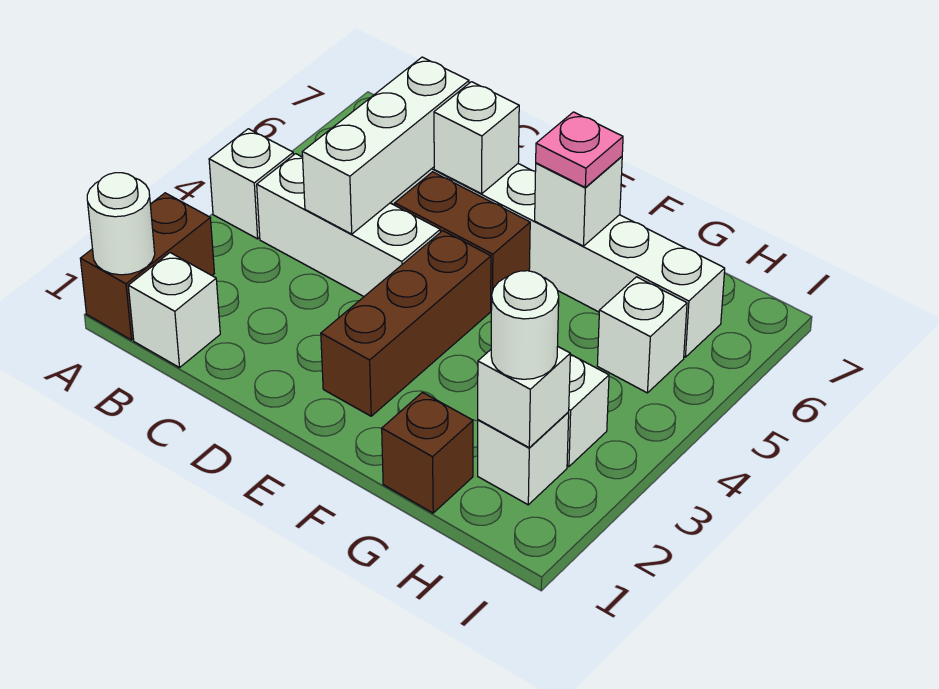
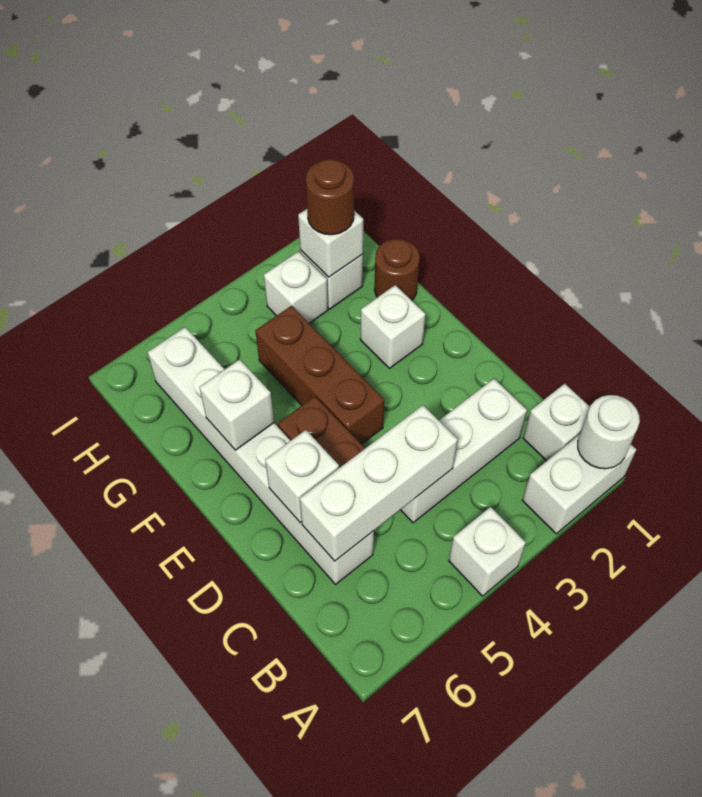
brown 1x2 brick [80,193,214,340] -> white 1x2 brick [522,434,637,534]
white 1x3 brick [257,154,440,296] -> white 1x3 brick turned to [401,379,527,523]
brown 1x3 brick [321,231,491,416] -> brown 1x3 brick turned to [255,306,384,444]
pink 1x1 plate [536,112,623,187] -> none
brown 1x1 brick [382,392,473,513] -> brown 1x1 round brick [374,239,420,300]
white 1x1 round brick [491,271,559,379] -> brown 1x1 round brick [306,159,354,235]
white 1x1 brick [597,277,687,393] -> white 1x1 brick moved to [360,285,426,368]

